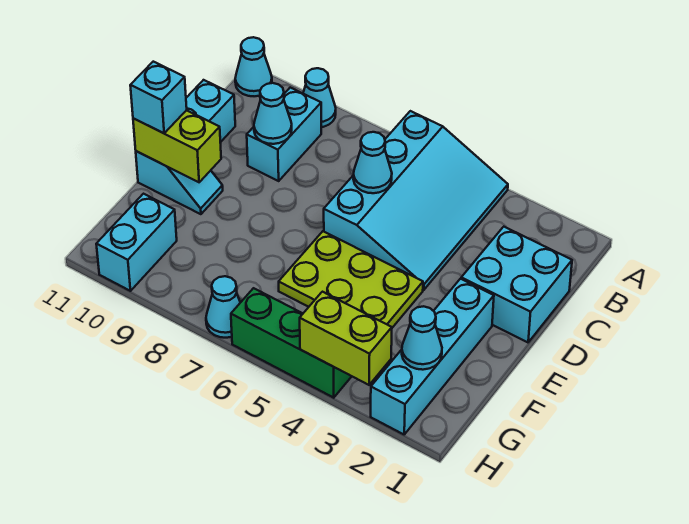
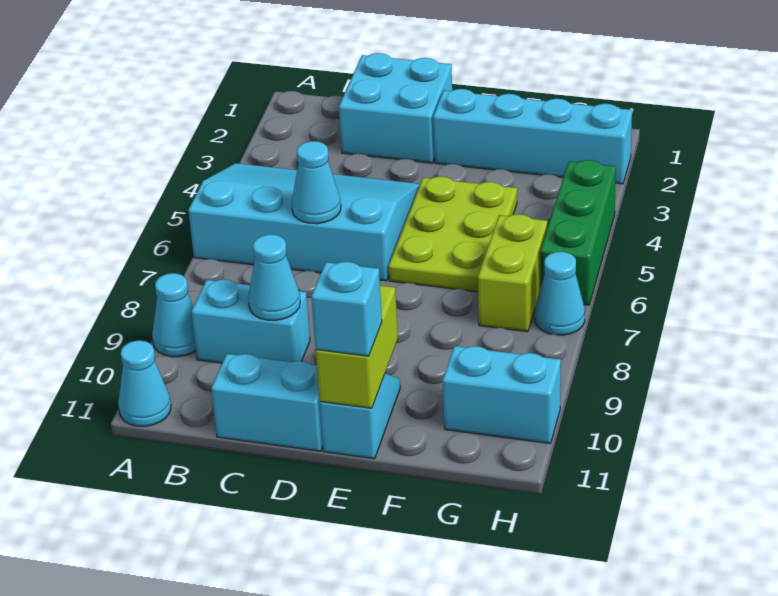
cyan 1x1 cone [402,306,442,370] -> none
lime 1x2 brick [300,292,392,385] -> lime 1x2 brick moved to [478,214,547,332]

